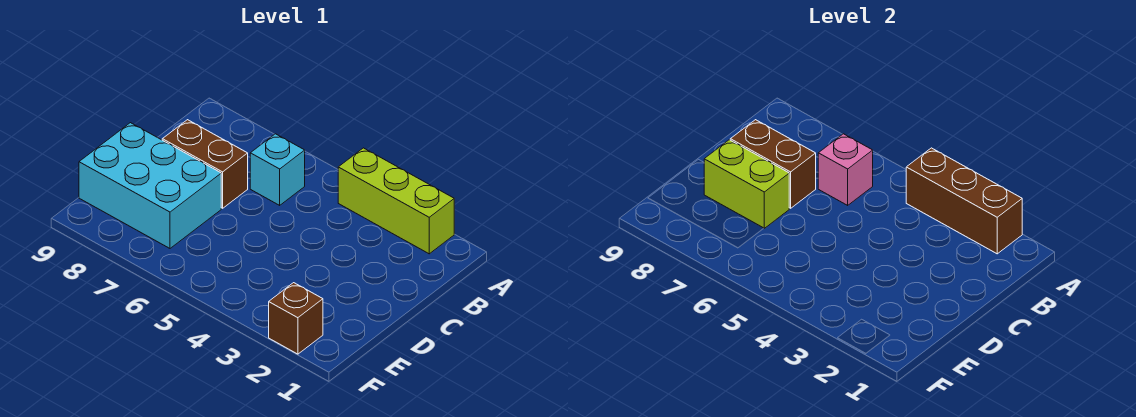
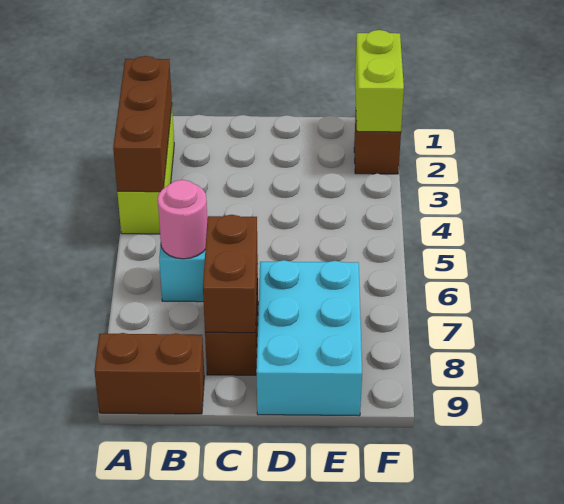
none -> brown 1x2 brick [95,333,204,414]
pink 1x1 brick [818,134,873,205] -> pink 1x1 round brick [158,180,207,259]
lime 1x2 brick [704,140,789,228] -> lime 1x2 brick moved to [355,30,404,132]

